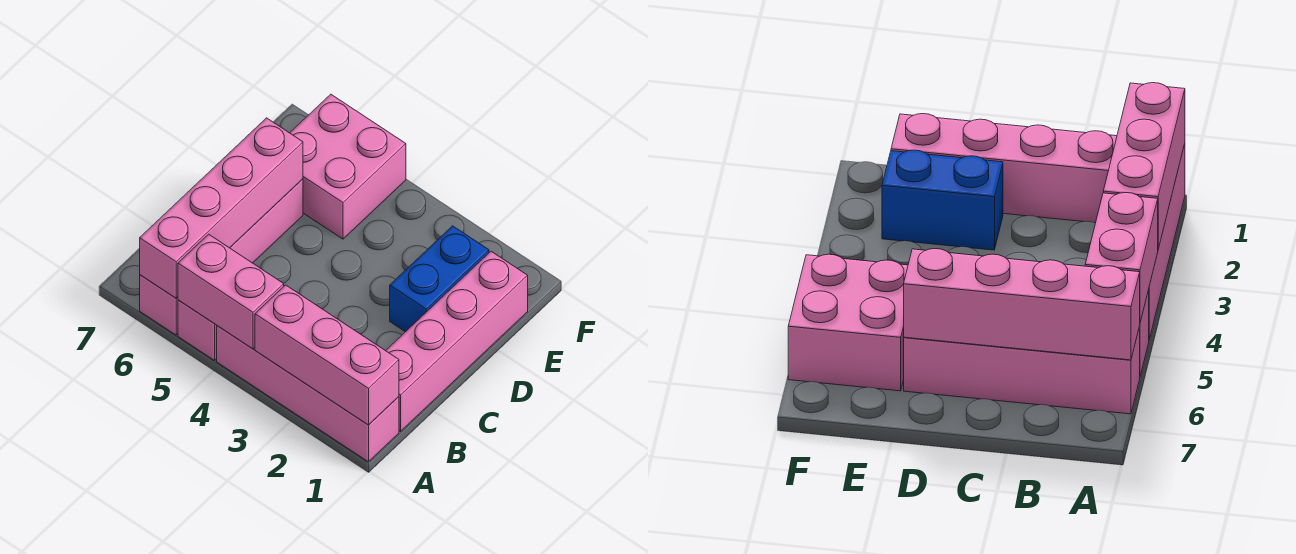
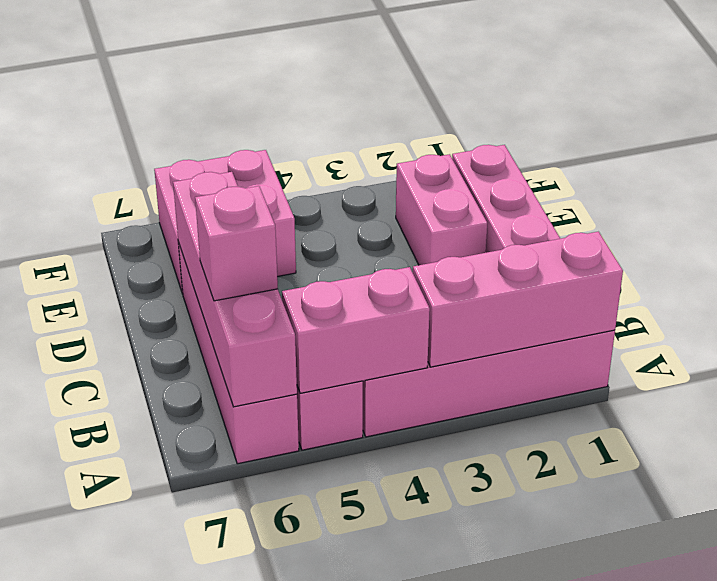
none -> pink 1x1 brick [195,186,278,301]
blue 1x2 brick [390,226,489,332] -> pink 1x2 brick [396,154,487,265]

